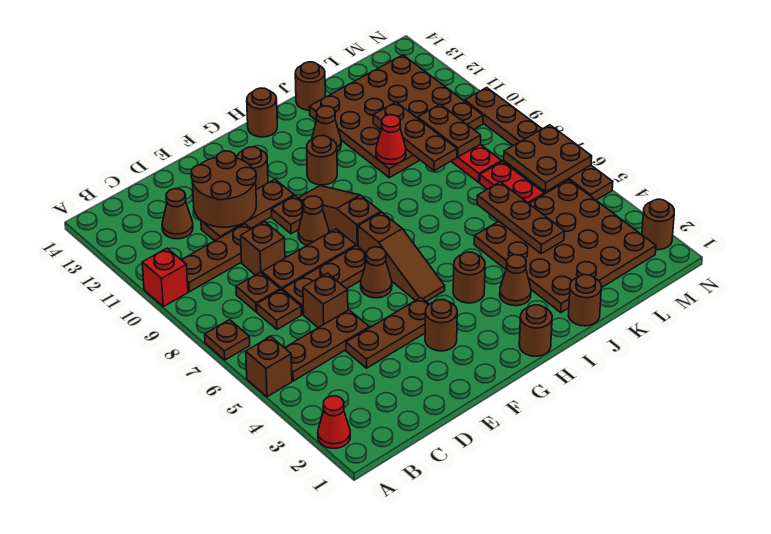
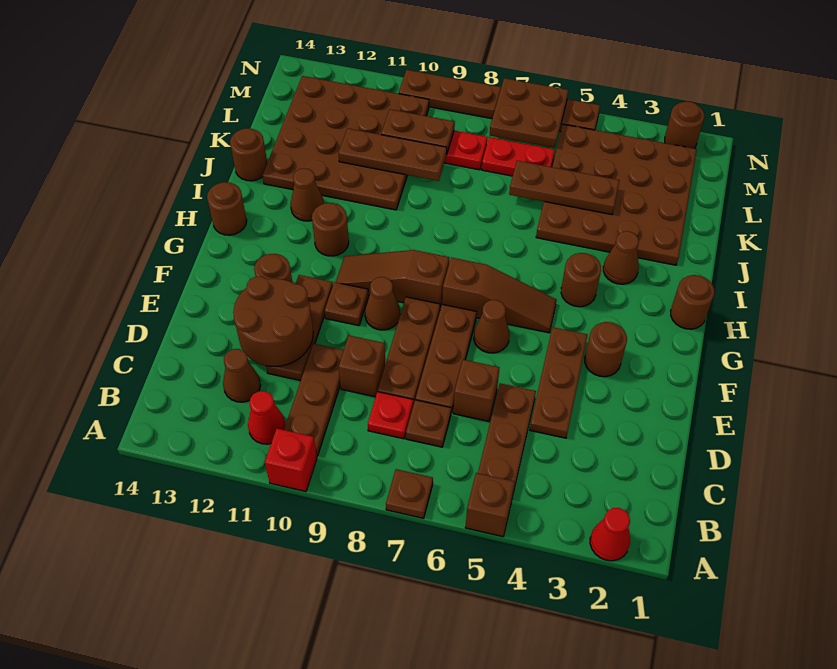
brown 1x1 plate [236,272,280,312] -> red 1x1 plate [368,392,413,439]
brown 1x1 round brick [568,275,601,326] -> none
red 1x1 cone [376,115,406,164] -> red 1x1 cone moved to [248,391,286,444]

